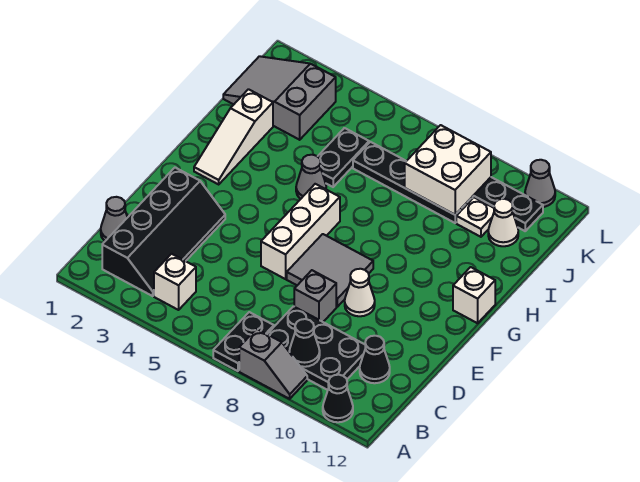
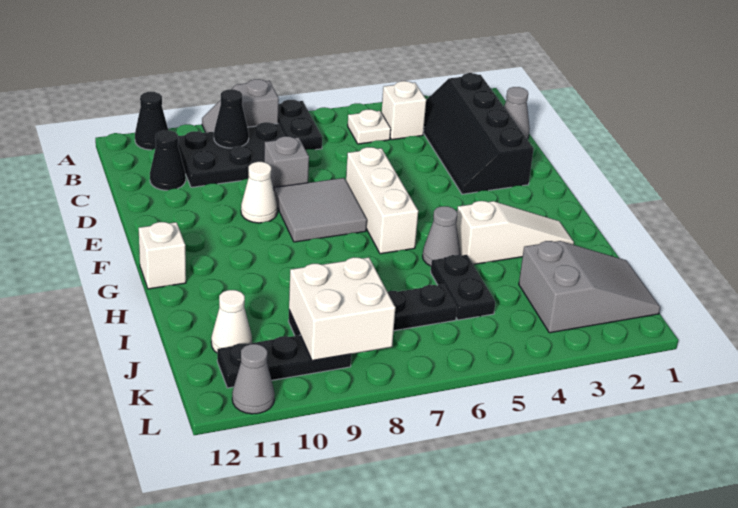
white 1x3 slope [194,89,273,184] -> white 1x3 slope turned to [456,201,574,264]
white 1x1 plate [456,198,494,237] -> white 1x1 plate moved to [348,110,391,144]

